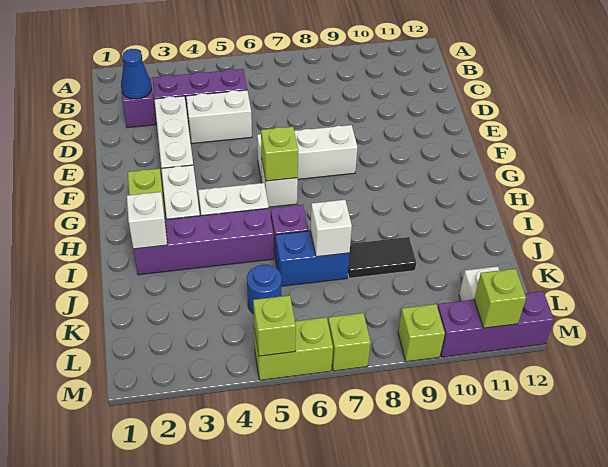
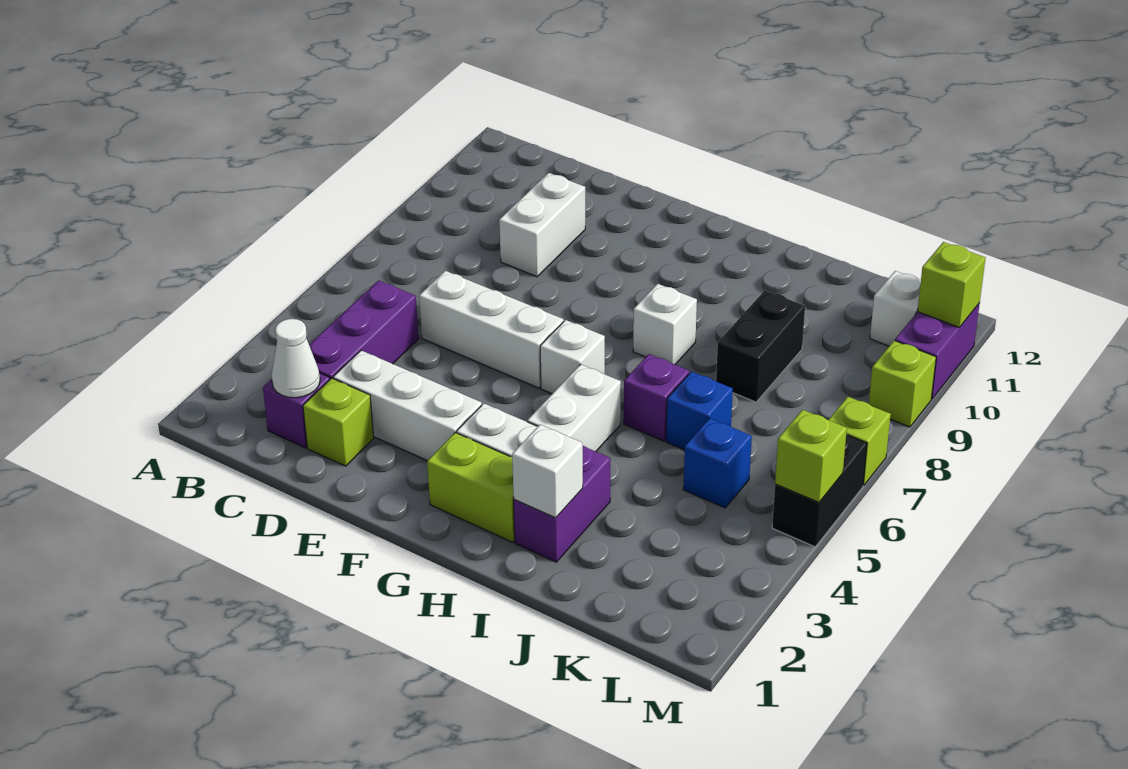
blue 1x1 cone [121,49,152,99] -> white 1x1 cone [272,319,320,398]
white 1x2 brick [186,90,252,143] -> white 1x2 brick moved to [499,173,585,277]
white 1x3 brick [257,125,358,181] -> white 1x3 brick turned to [419,271,564,388]
lime 1x1 brick [261,127,298,181] -> lime 1x1 brick moved to [303,378,374,466]
purple 1x4 brick [133,208,274,275] -> purple 1x2 brick [514,446,610,562]
blue 1x2 brick [276,231,349,286] -> blue 1x1 brick [666,372,733,450]
white 1x1 brick [310,200,352,257] -> white 1x1 brick moved to [633,284,697,364]
black 1x2 tile [348,237,416,278] -> black 1x2 brick [716,290,805,402]
blue 1x1 round brick [247,265,281,314] -> blue 1x1 brick [683,418,752,508]
lime 1x2 brick [254,317,333,380] -> black 1x2 brick [772,435,867,547]
purple 1x3 brick [437,291,554,357] -> purple 1x2 brick [895,303,980,399]

